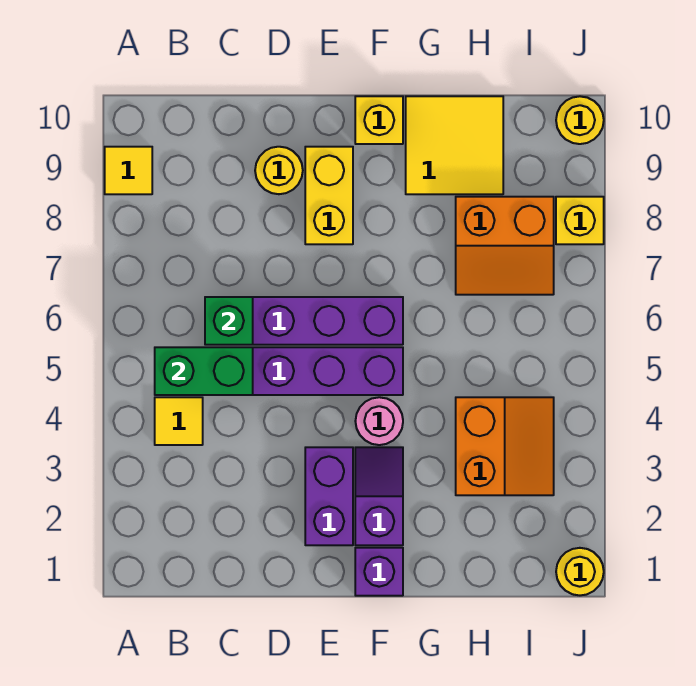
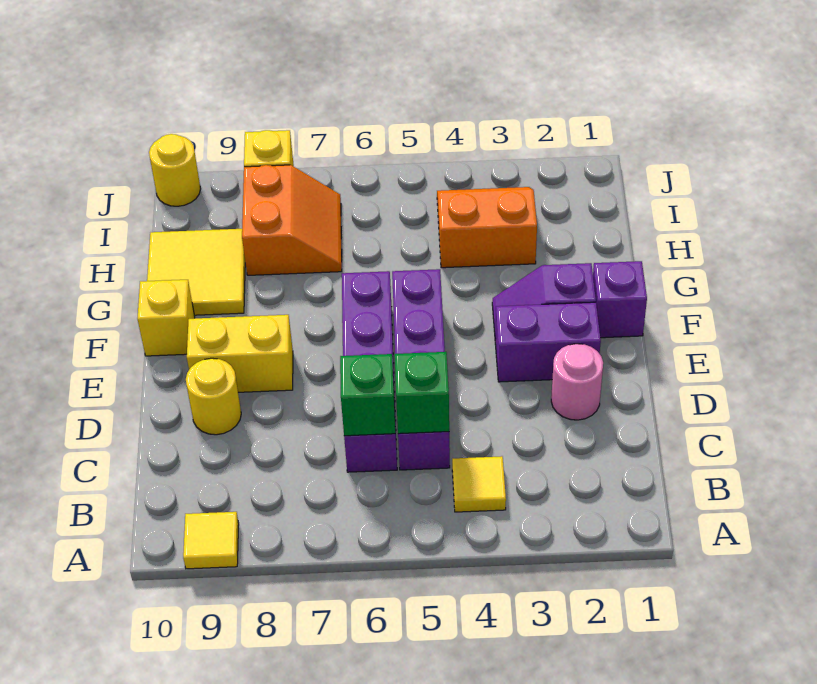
green 1x2 brick [155,347,253,395] -> green 1x1 brick [395,352,449,434]
pink 1x1 round brick [355,397,403,445] -> pink 1x1 round brick moved to [551,344,603,420]
yellow 1x1 round brick [556,548,604,595] -> none

